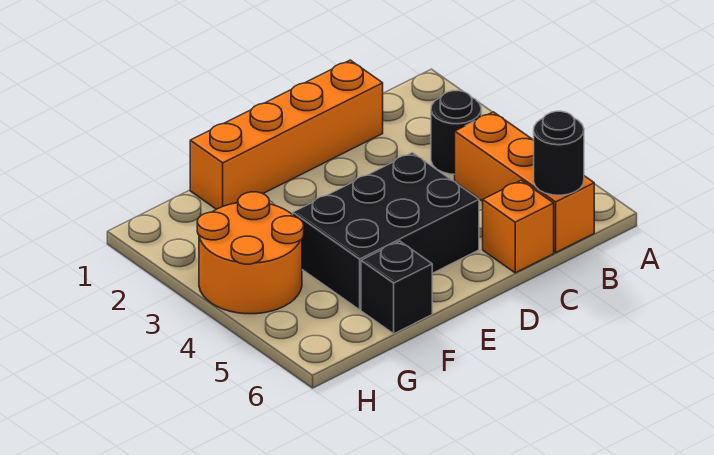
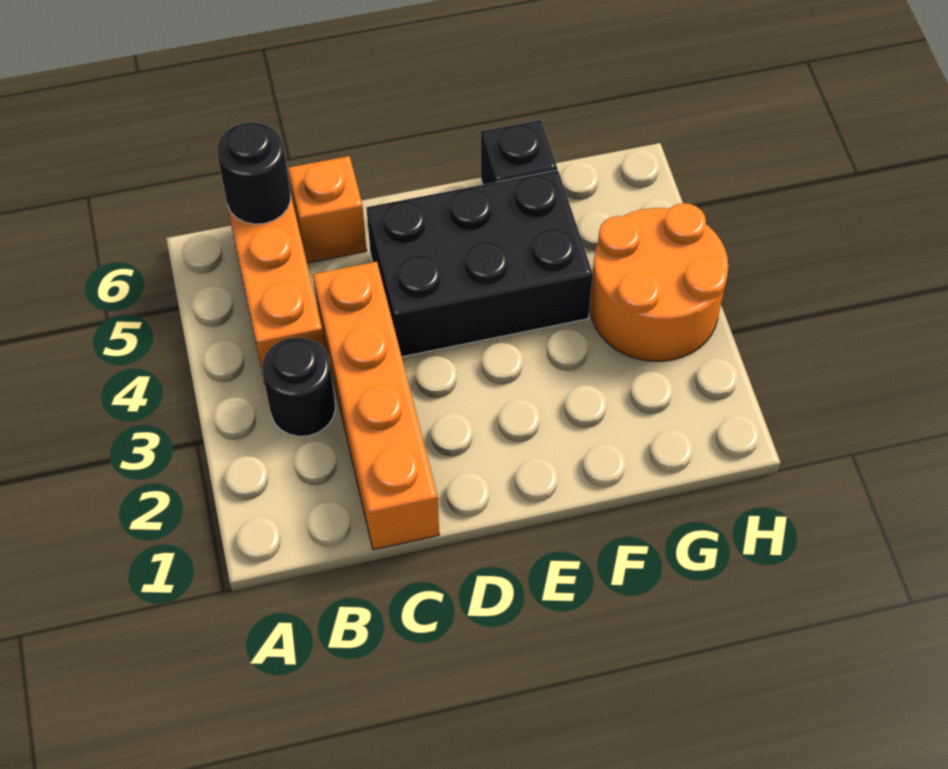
orange 1x4 brick [190,60,383,209] -> orange 1x4 brick turned to [313,262,439,550]

